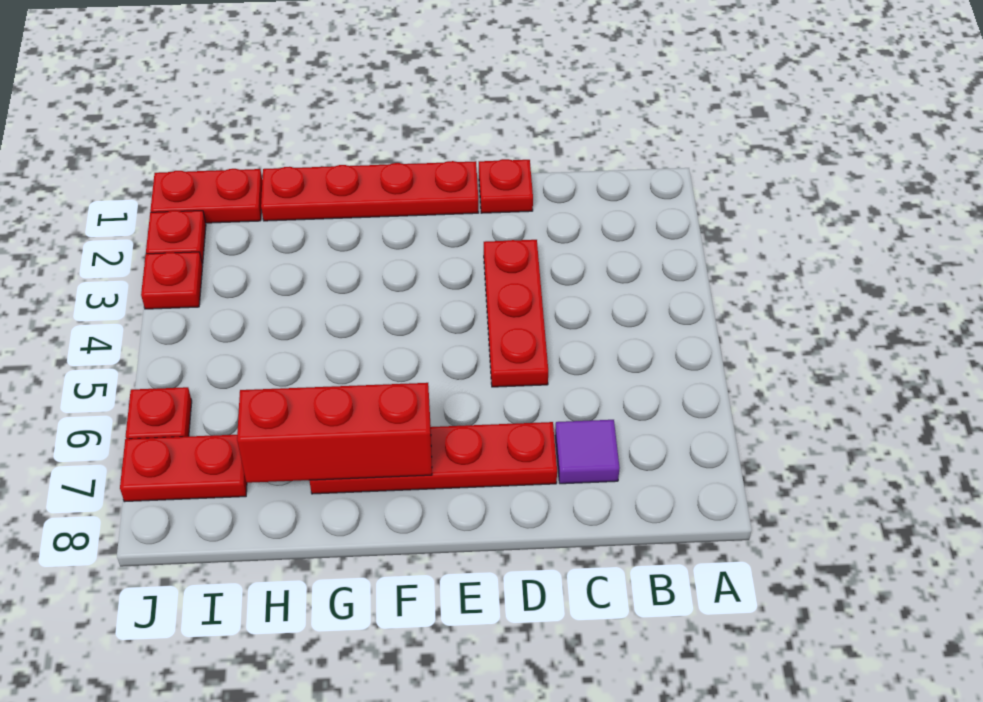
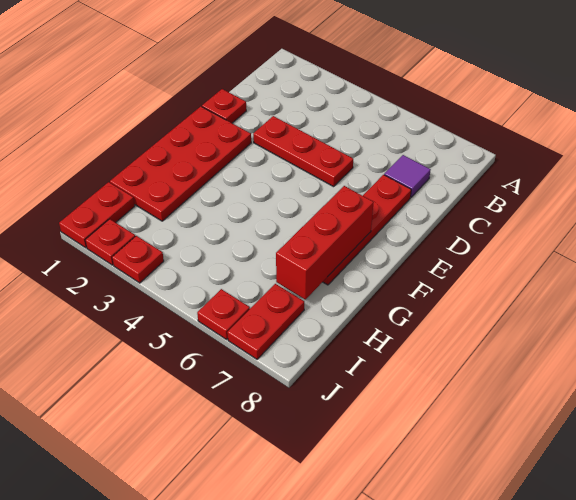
red 1x4 plate [261,161,479,221] -> red 2x4 plate [110,106,251,221]

